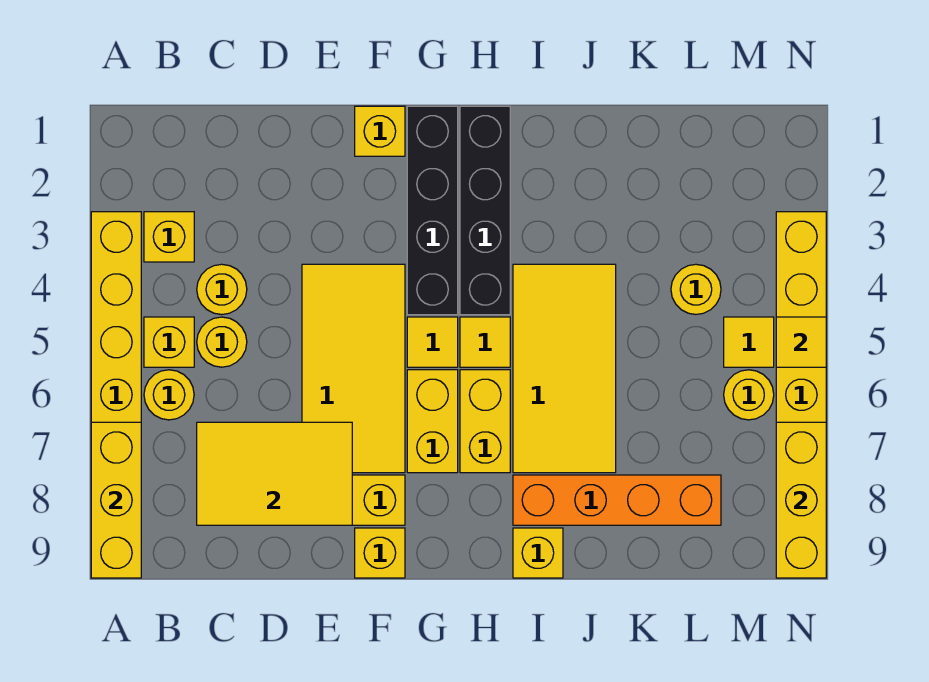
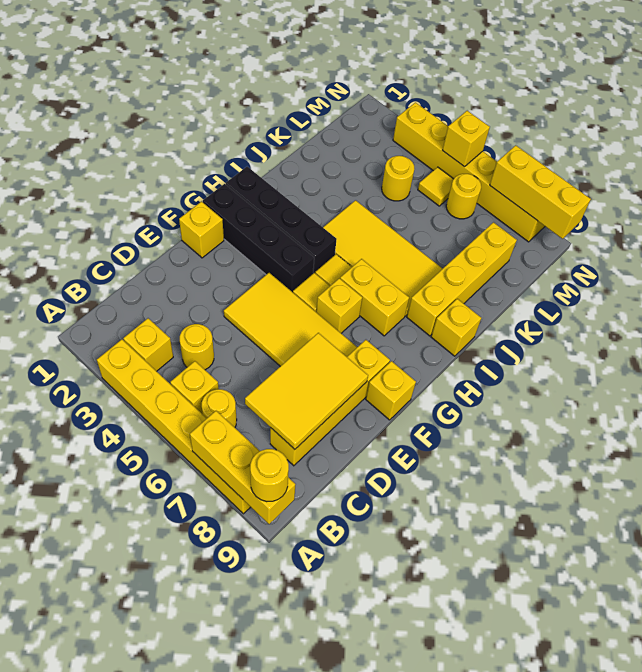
yellow 1x1 round brick [197,317,247,367] -> yellow 1x1 round brick moved to [250,449,289,502]
yellow 1x2 brick [407,370,458,473] -> yellow 1x1 brick [316,278,362,333]
orange 1x4 brick [513,475,721,525] -> yellow 1x4 brick [407,222,517,336]
yellow 1x1 tile [776,317,826,367] -> yellow 1x1 brick [442,111,490,167]

